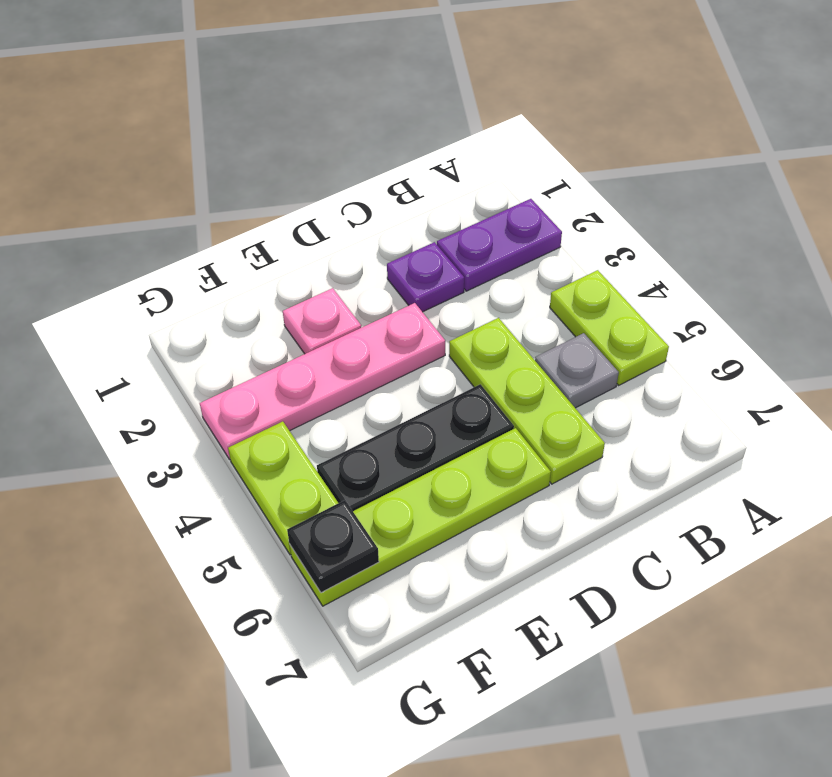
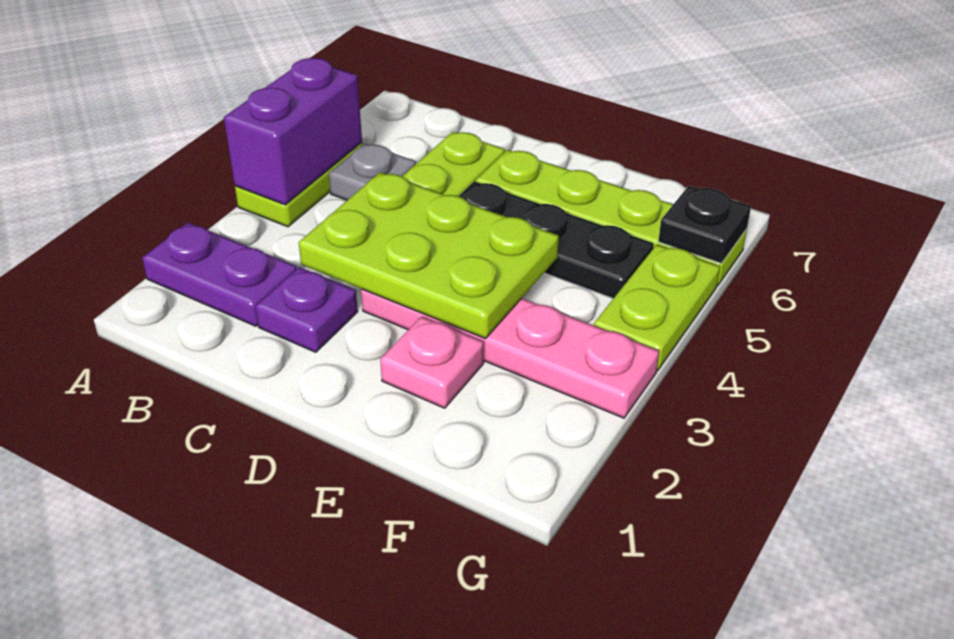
none -> purple 1x2 brick [224,58,362,205]
none -> lime 2x3 plate [299,172,559,339]

